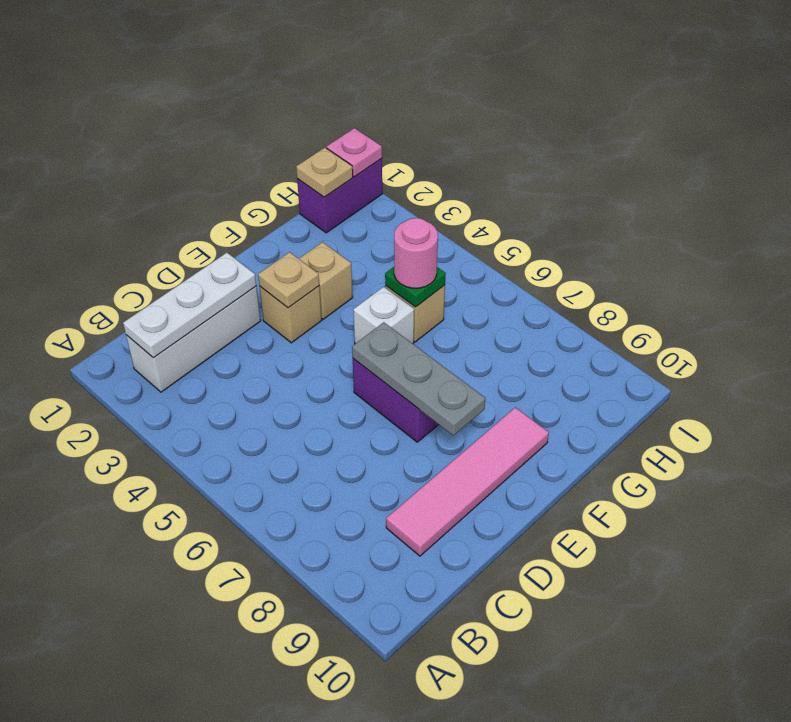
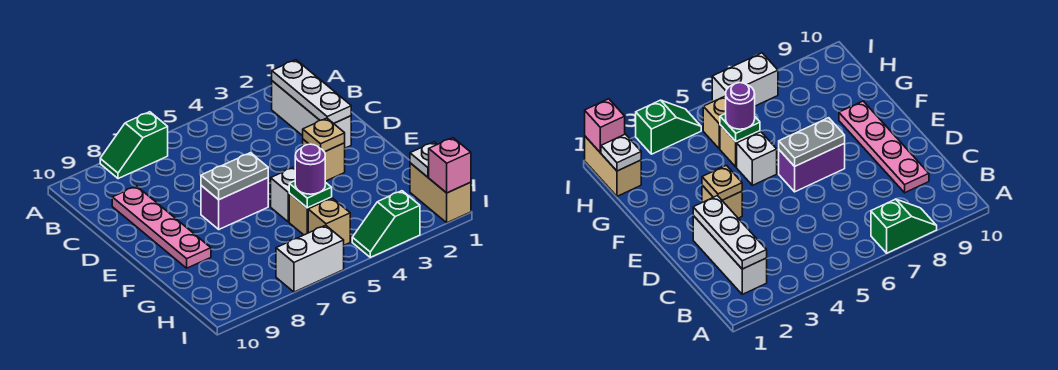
none -> green 1x2 slope [100,112,168,179]
pink 1x4 tile [386,407,549,556] -> pink 1x4 plate [112,186,211,268]
grey 1x3 plate [352,322,485,435] -> grey 1x2 plate [201,153,268,200]
tan 1x1 brick [299,242,353,319] -> tan 1x1 brick moved to [308,198,350,245]
pink 1x1 round brick [394,218,438,288] -> purple 1x1 round brick [295,144,325,194]
purple 1x2 brick [297,159,382,233] -> tan 1x2 brick [410,163,471,223]
tan 1x1 plate [296,148,353,197] -> white 1x1 plate [410,142,437,177]
pink 1x1 plate [327,128,382,177] -> pink 1x1 brick [429,138,471,193]
none -> green 1x2 slope [352,191,420,257]
none -> white 1x2 brick [276,225,344,292]

